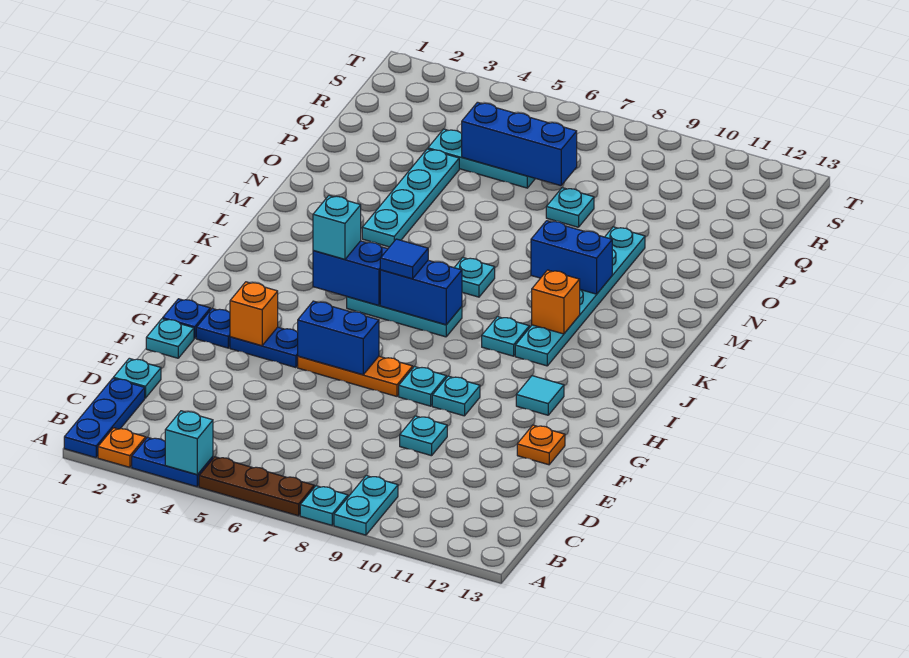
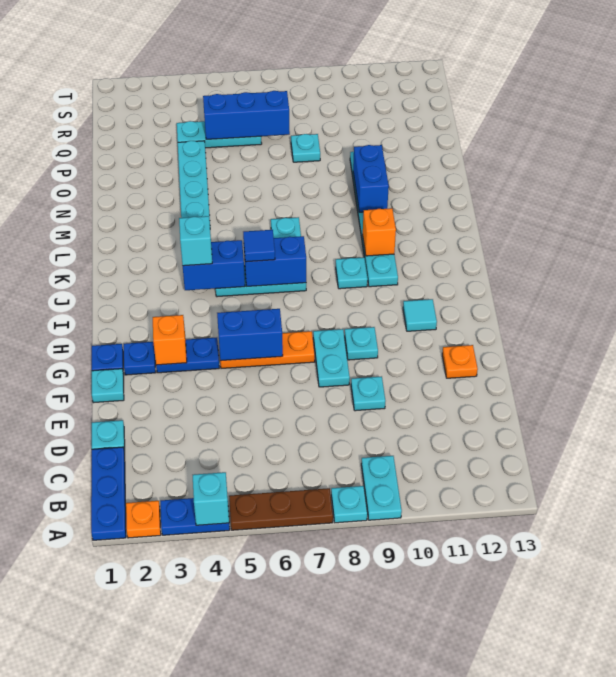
cyan 1x1 plate [399,366,446,406] -> cyan 1x2 plate [313,329,350,387]
blue 1x2 brick [531,221,612,294] -> blue 1x2 brick turned to [353,145,389,212]

